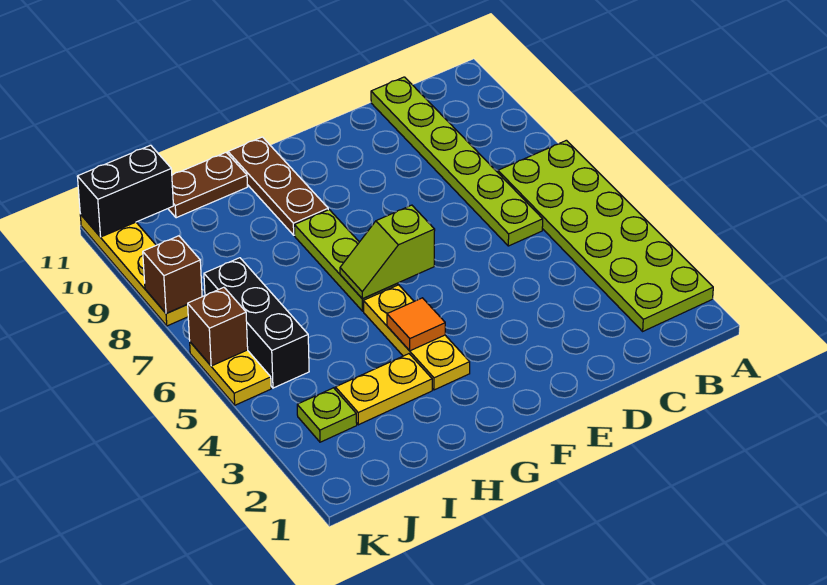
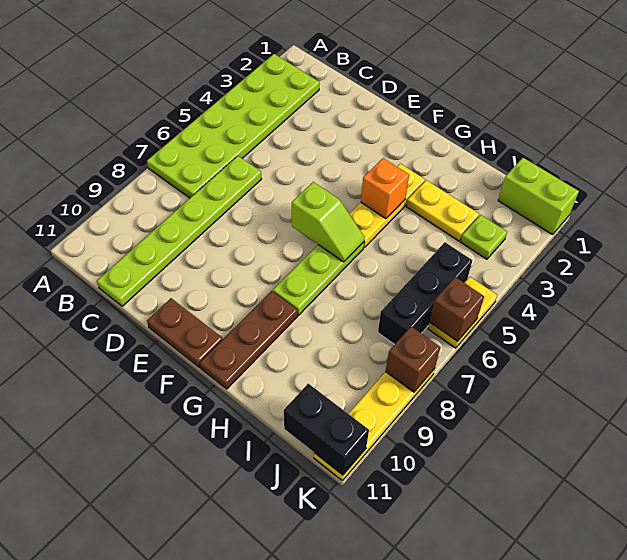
orange 1x1 tile [387,298,445,351] -> orange 1x1 brick [361,158,409,219]
brown 1x2 plate [168,153,248,218] -> brown 1x2 plate moved to [147,298,223,367]
none -> lime 1x2 brick [498,158,579,235]

